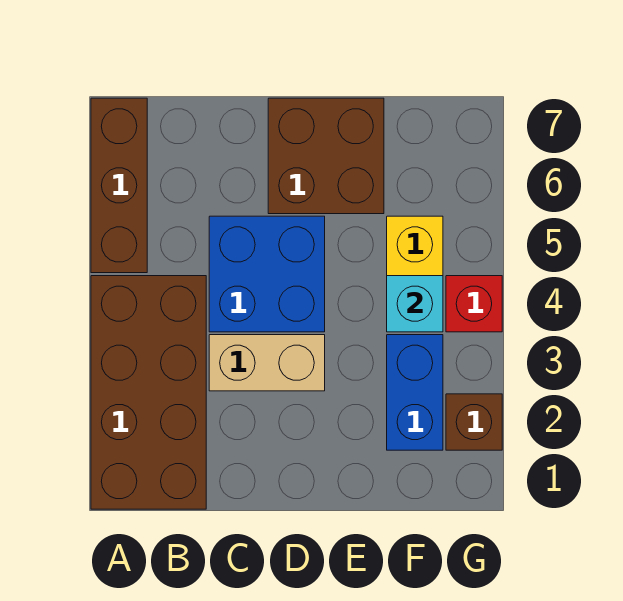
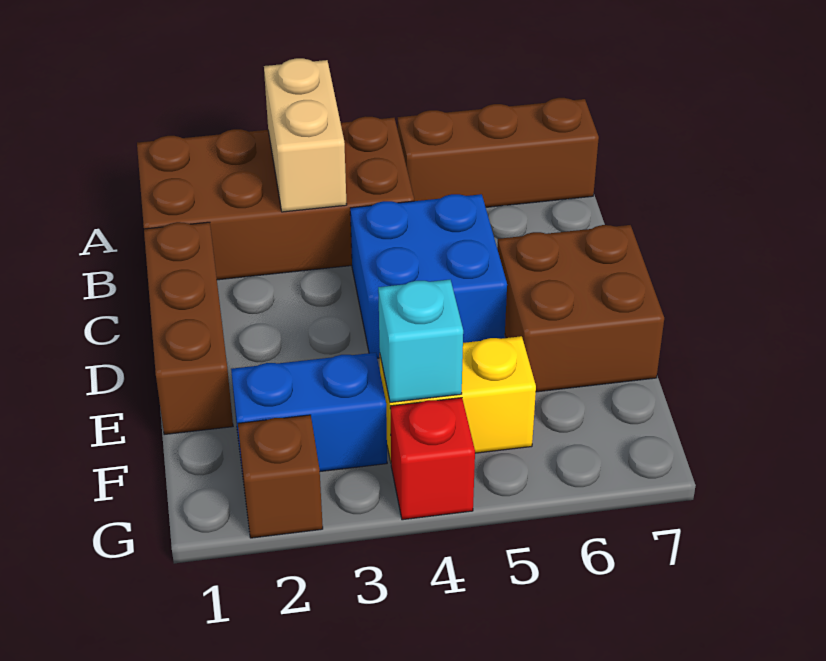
none -> brown 1x3 brick [144,222,233,435]
tan 1x2 brick [209,335,325,391] -> tan 1x2 brick moved to [264,58,347,212]

